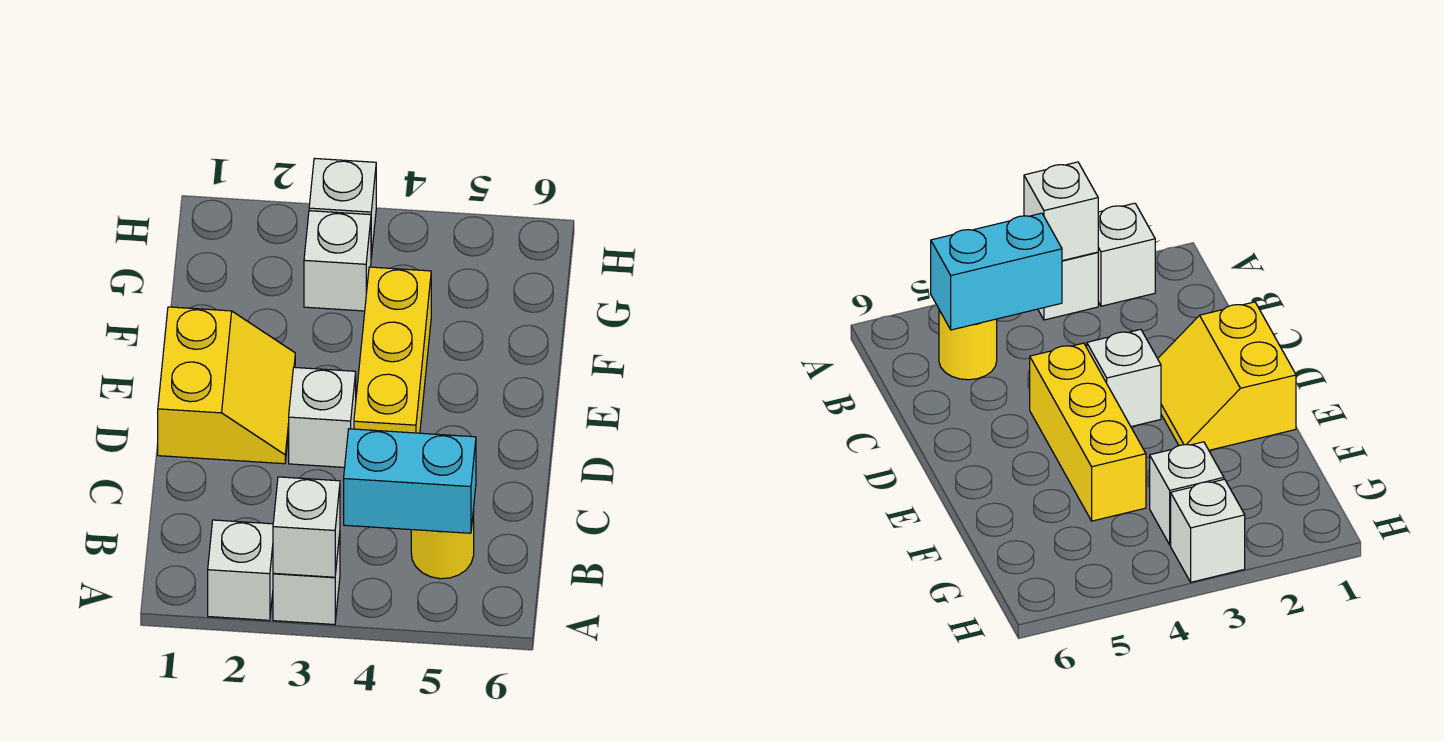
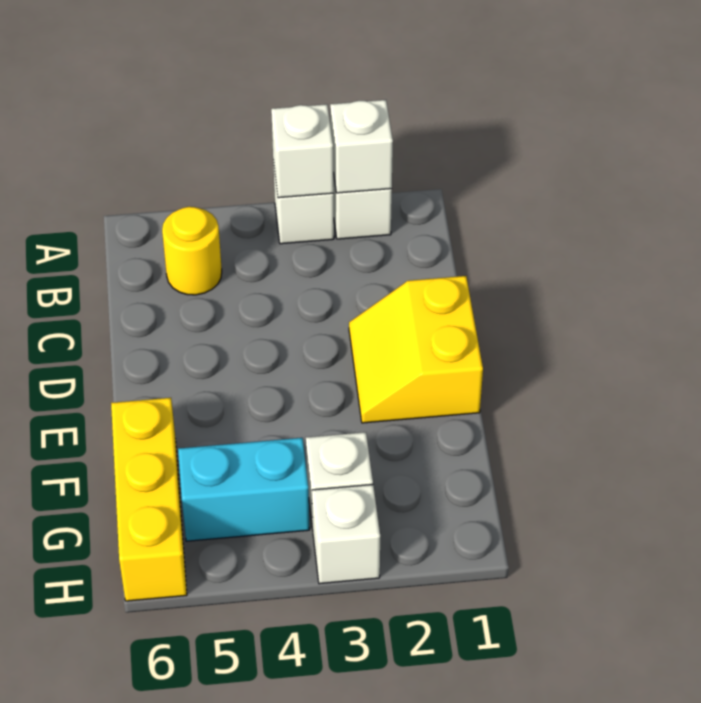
cyan 1x2 brick [344,429,476,533] -> cyan 1x2 brick moved to [178,438,310,541]
white 1x1 brick [289,367,356,467] -> white 1x1 brick moved to [330,100,393,193]
yellow 1x3 brick [354,267,431,433] -> yellow 1x3 brick moved to [111,398,187,601]

